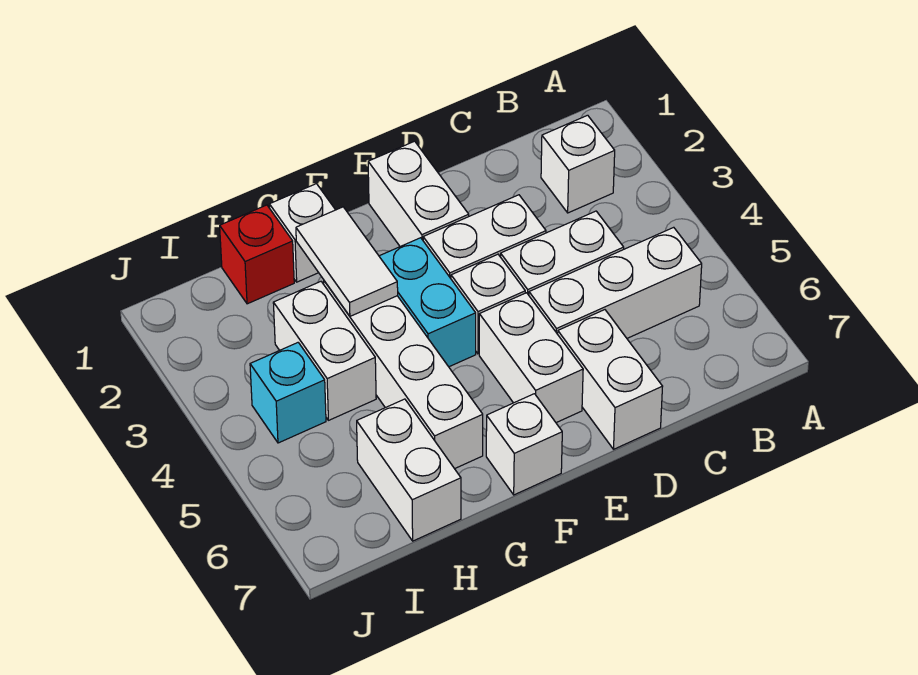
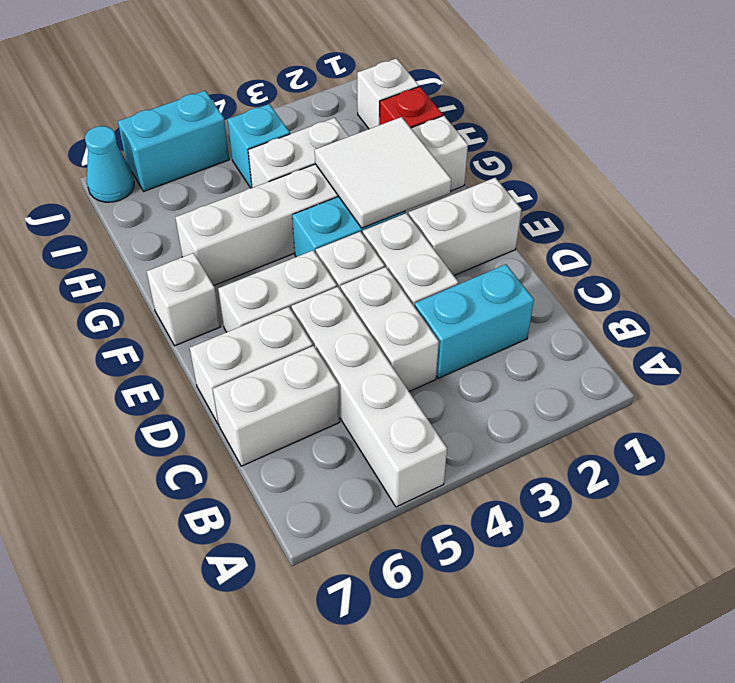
white 1x1 brick [541,115,615,213] -> white 1x1 brick moved to [357,58,419,129]
white 1x3 brick [529,227,702,338] -> white 1x4 brick [291,287,447,507]
none -> cyan 1x2 brick [415,265,534,378]
white 1x2 tile [296,207,398,316] -> white 2x2 tile [315,117,451,228]
white 1x2 brick [357,399,461,541] -> white 1x2 brick moved to [213,346,340,466]
none -> cyan 1x2 brick [118,91,229,191]
none -> cyan 1x1 cone [85,126,134,202]

